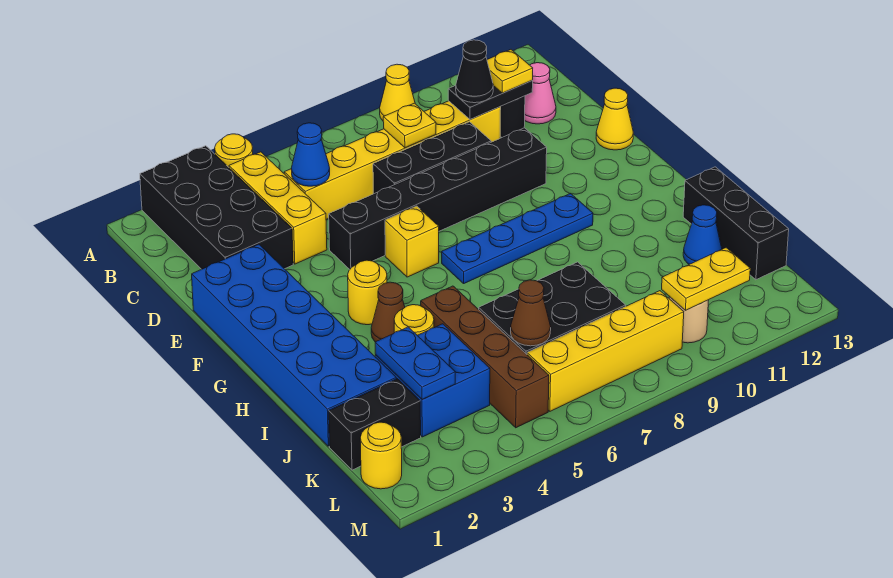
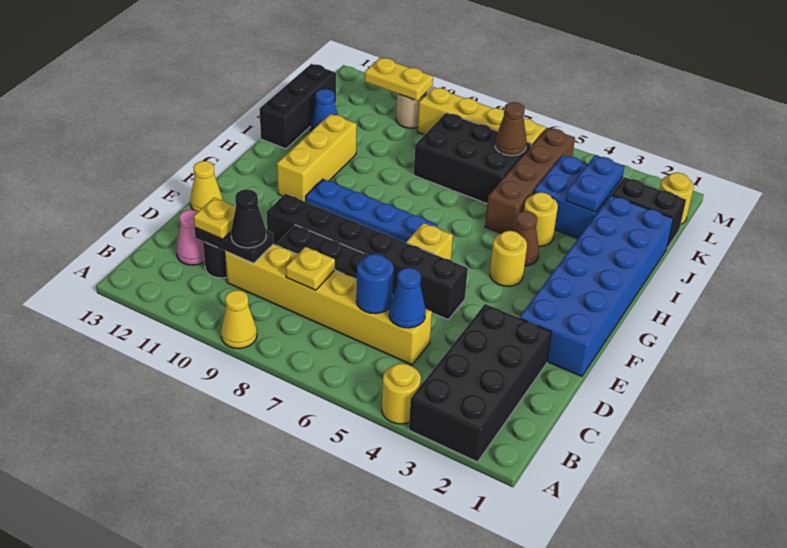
yellow 1x3 brick [229,152,327,264] -> yellow 1x3 brick moved to [277,114,357,202]
none -> blue 1x1 round brick [356,254,394,314]

